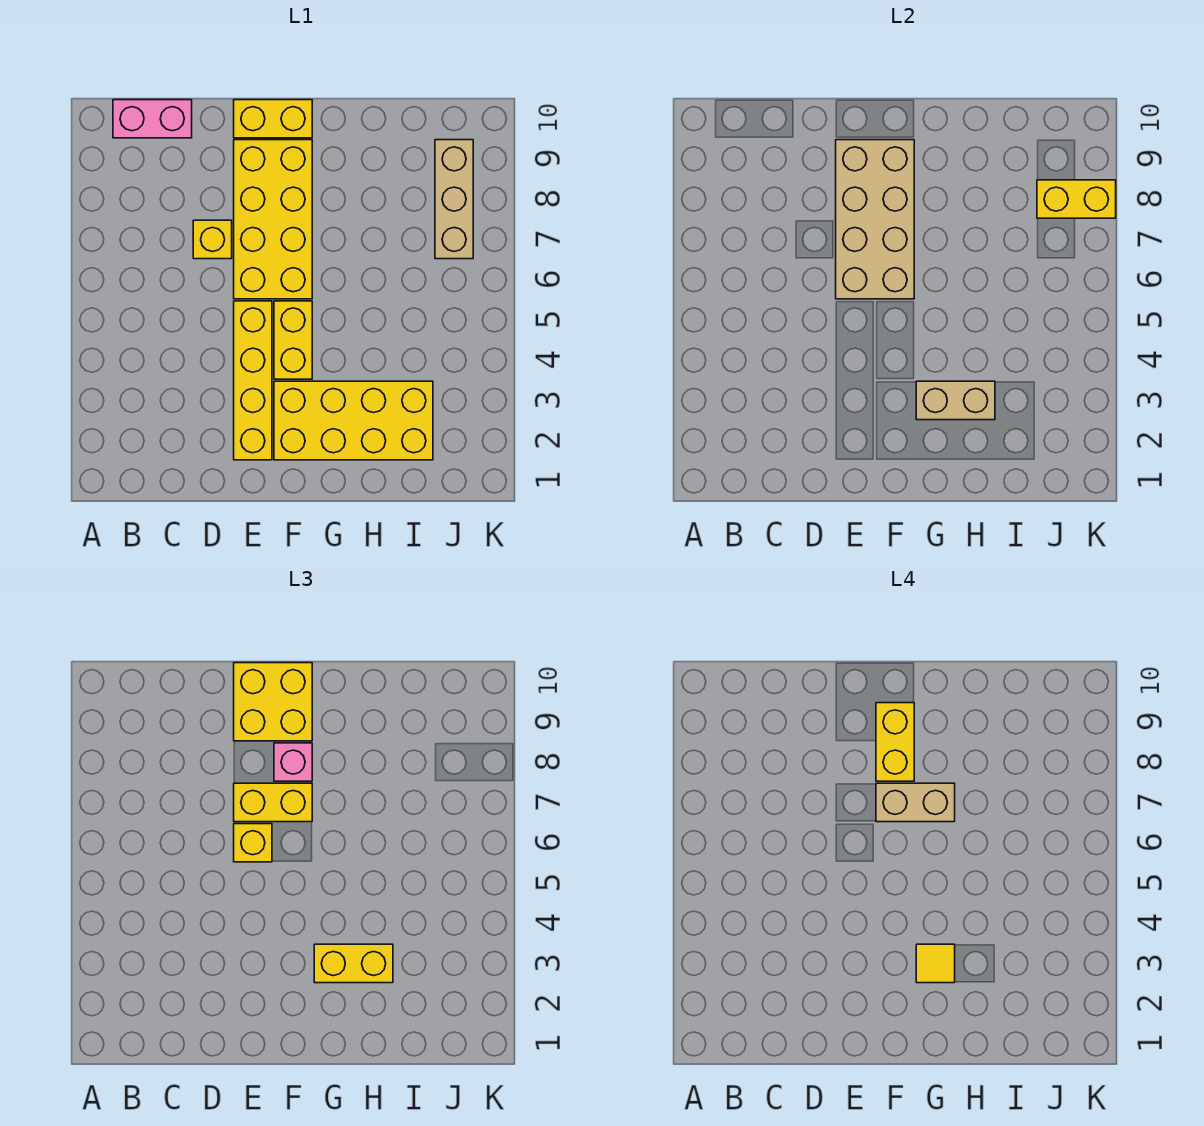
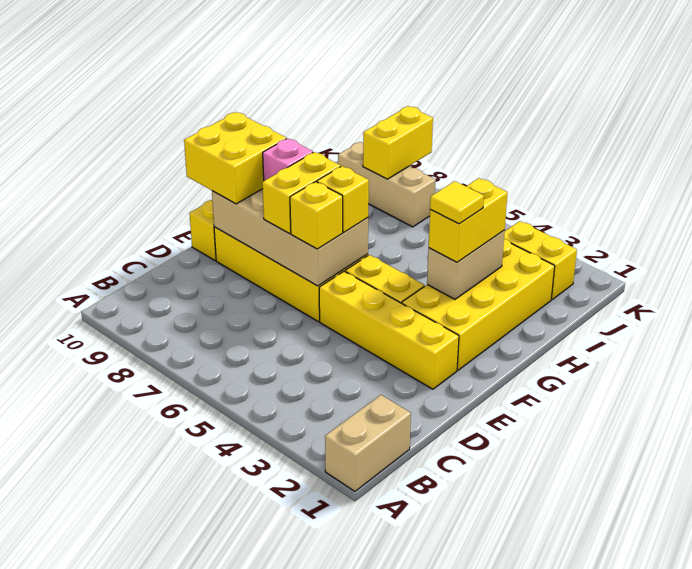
pink 1x2 brick [113,100,192,138] -> none
yellow 1x1 brick [193,220,232,259] -> yellow 1x1 brick moved to [317,166,369,232]
tan 1x2 brick [876,783,955,822] -> tan 1x2 brick moved to [325,395,411,491]
yellow 1x2 brick [876,703,914,781] -> yellow 1x2 brick moved to [504,221,577,299]

